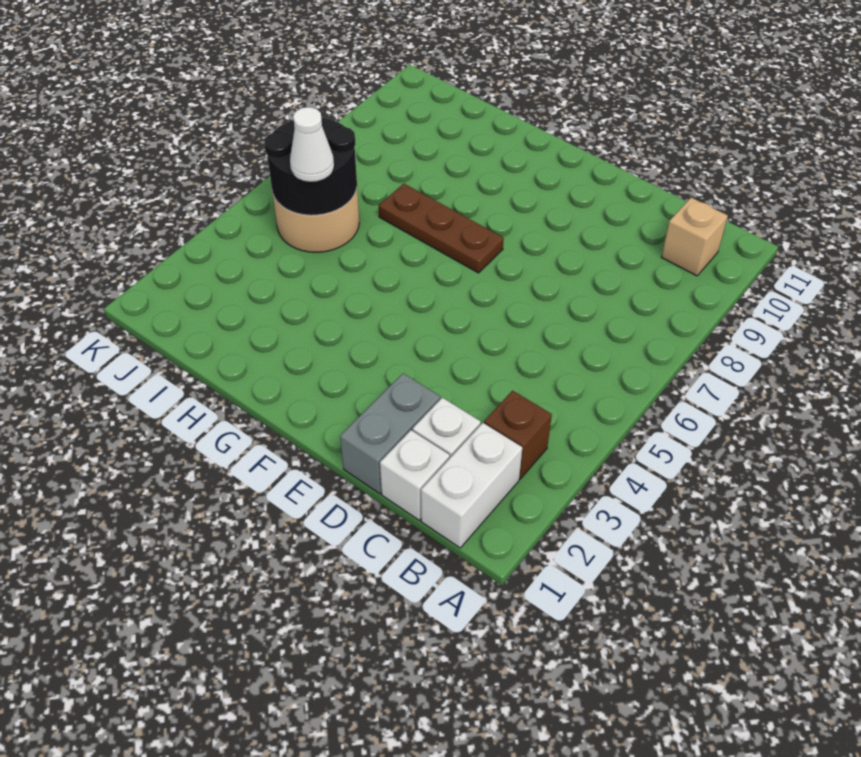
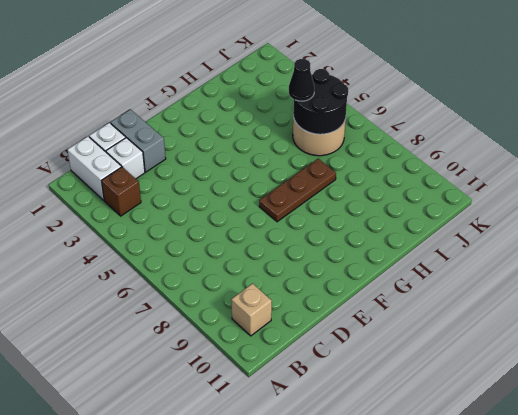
white 1x1 cone [290,107,334,182] -> black 1x1 cone [289,59,314,101]

